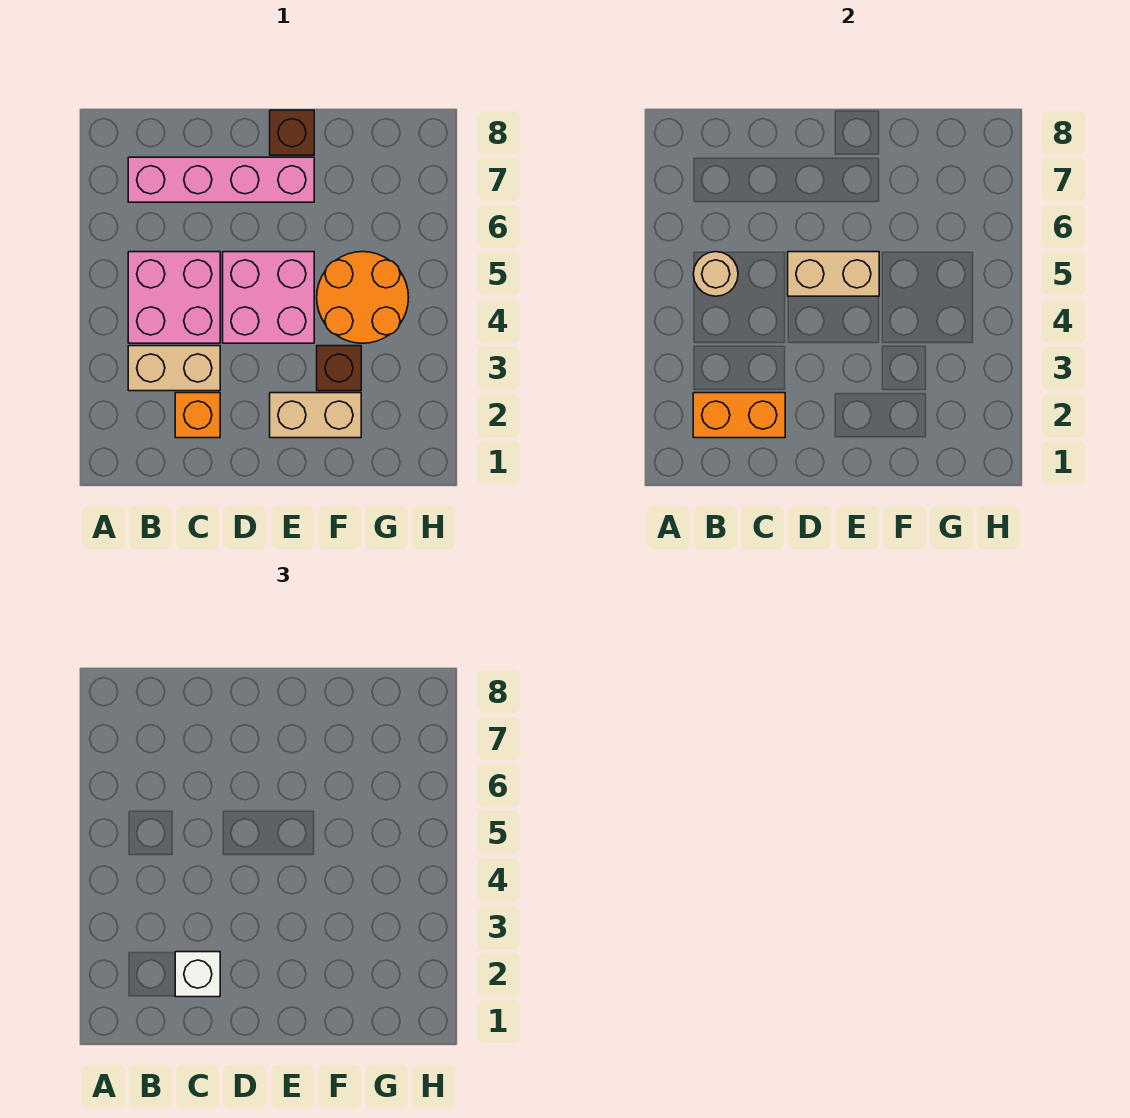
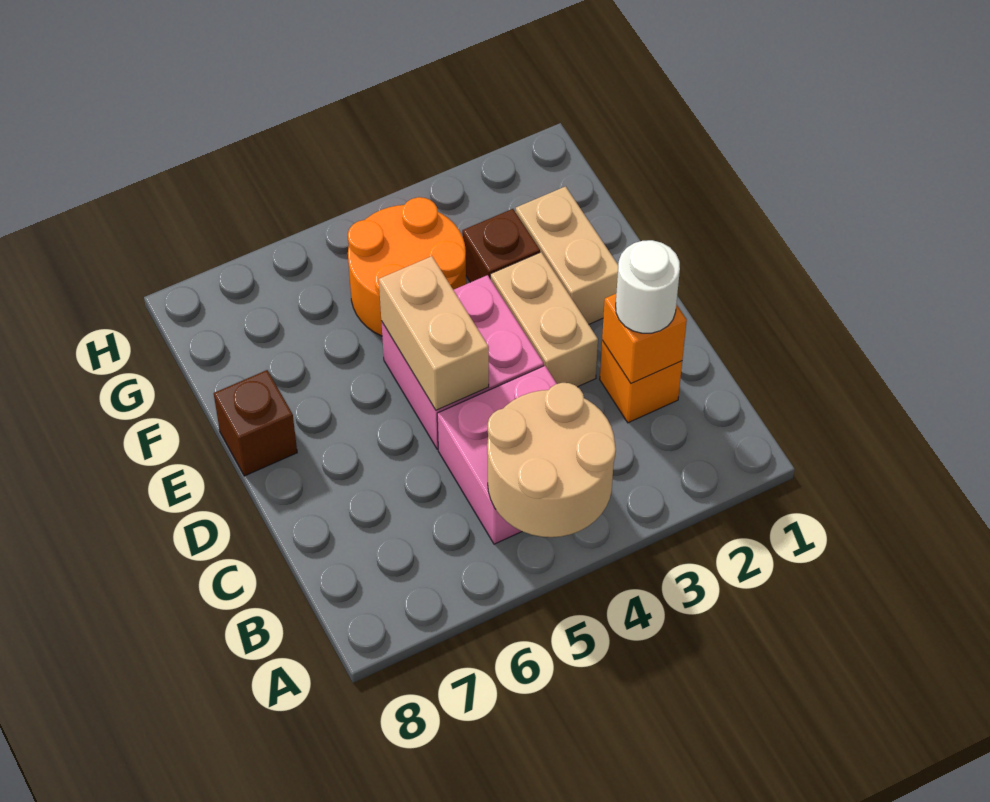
orange 1x2 brick [693,393,785,438] -> orange 1x1 brick [602,294,687,384]
tan 1x2 brick [128,346,220,391] -> tan 1x2 brick moved to [490,252,598,387]
tan 1x1 round brick [693,252,738,296] -> tan 2x2 round brick [487,383,616,537]
pink 1x4 brick [128,157,314,202] -> none
white 1x1 brick [175,952,220,997] -> white 1x1 round brick [616,240,680,333]

